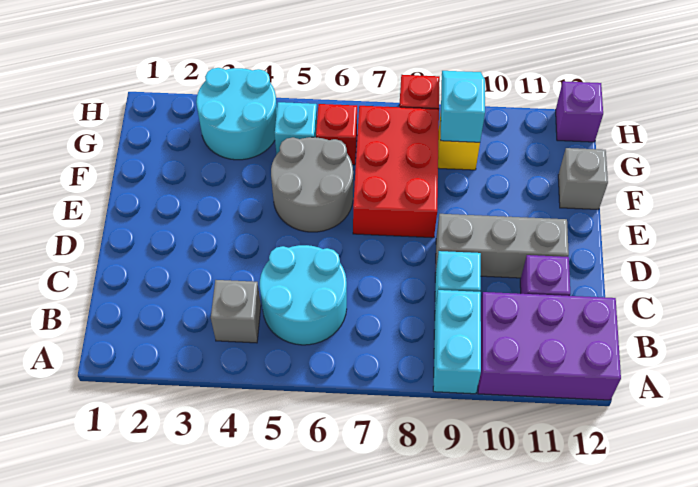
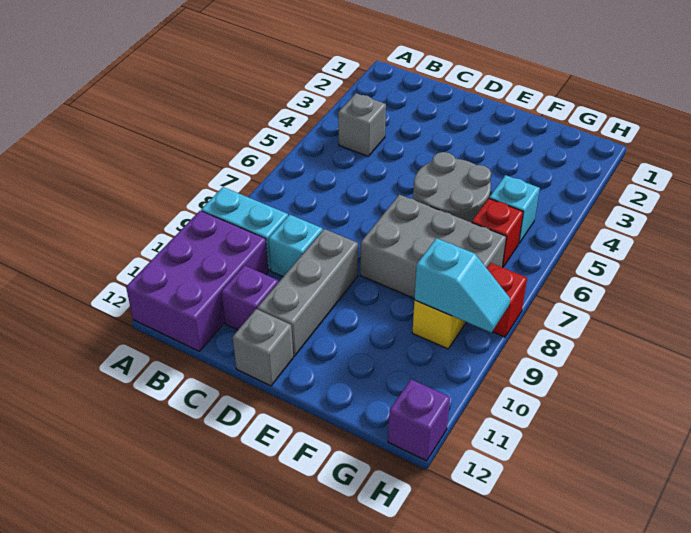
cyan 2x2 round brick [260,245,347,345] -> none
red 2x3 brick [353,106,439,238] -> grey 2x3 brick [360,195,506,299]
grey 1x1 brick [558,148,608,210] -> grey 1x1 brick moved to [233,309,293,386]
cyan 2x2 round brick [196,68,277,160] -> none

